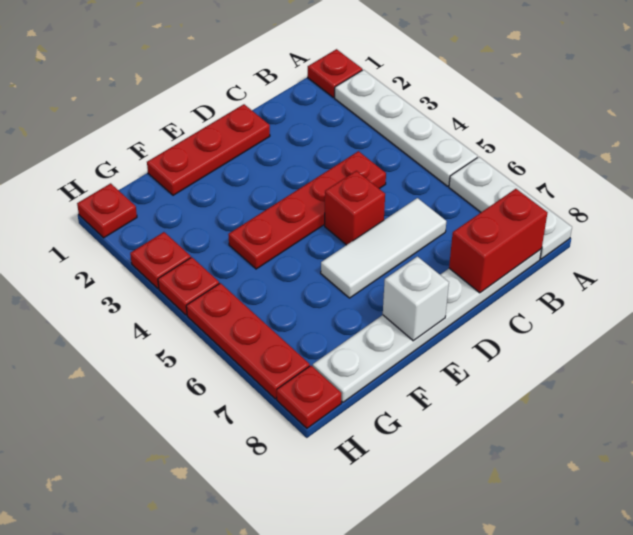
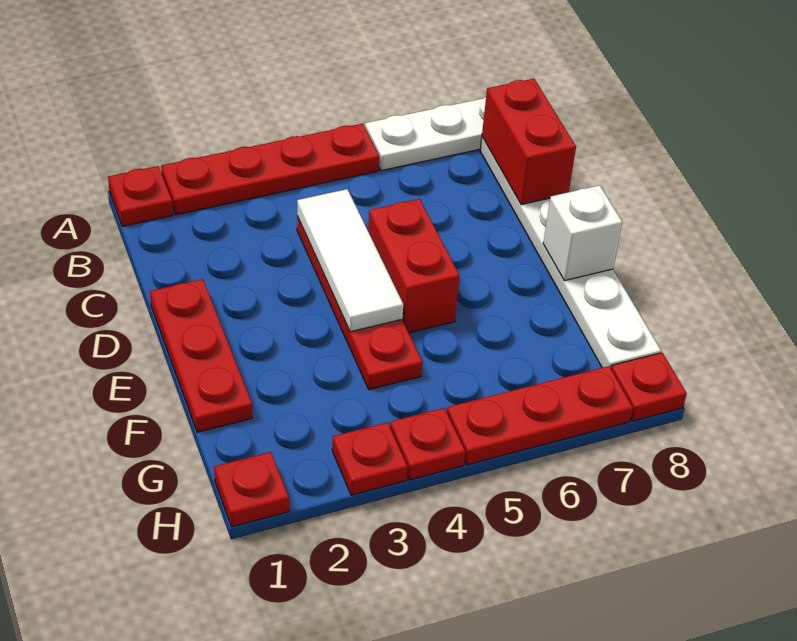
white 1x4 plate [335,70,477,186] -> red 1x4 plate [161,124,379,215]
white 1x3 tile [321,198,446,298] -> white 1x3 tile moved to [297,189,403,332]
red 1x1 brick [325,171,385,245] -> red 1x2 brick [368,199,460,333]

